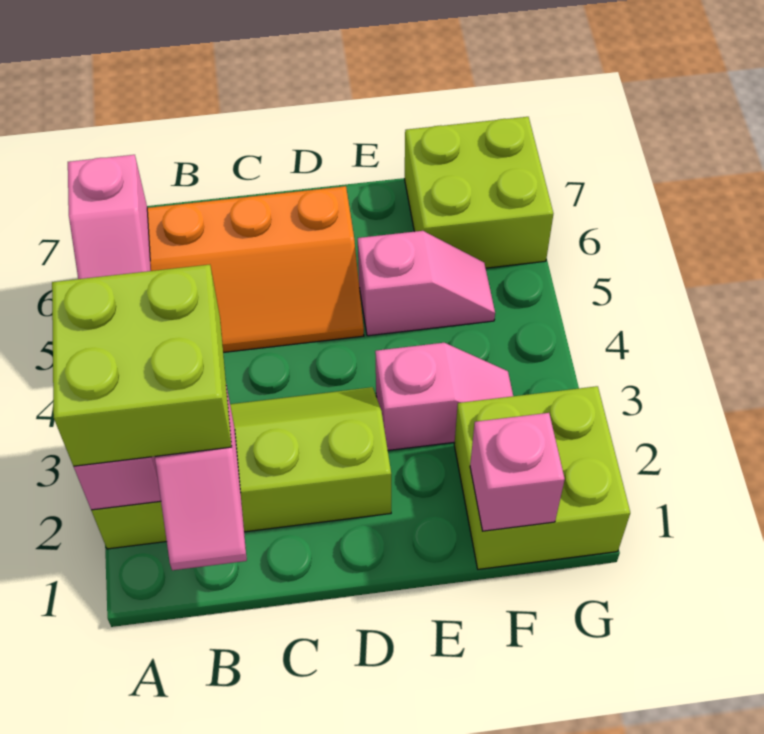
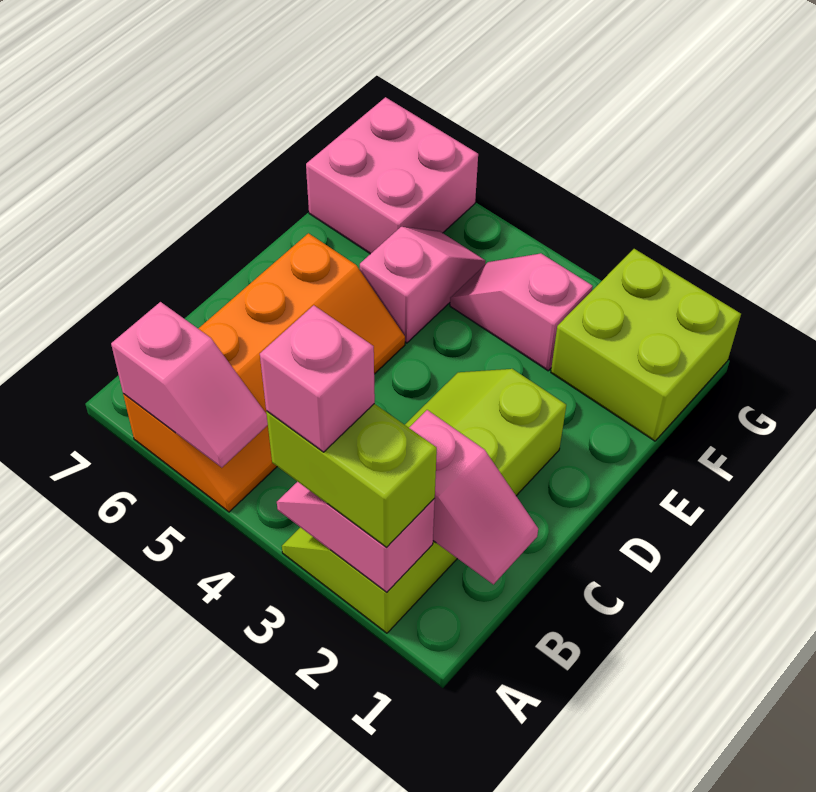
lime 2x2 brick [52,265,232,466] -> lime 1x2 brick [266,404,437,547]
pink 1x2 slope [375,343,513,450] -> pink 1x2 slope turned to [450,253,593,371]
pink 1x1 brick [470,413,565,531] -> pink 1x1 brick moved to [260,305,375,452]
lime 2x2 brick [405,117,553,268] -> pink 2x2 brick [306,97,478,254]

